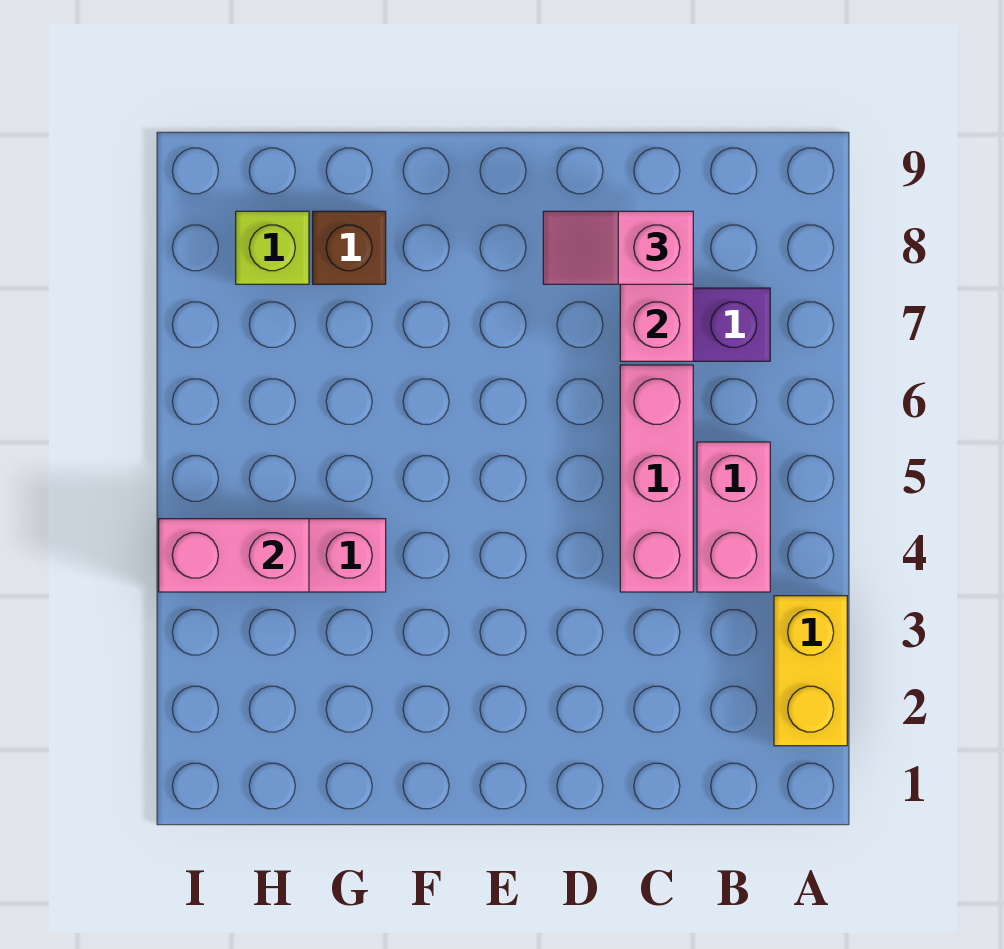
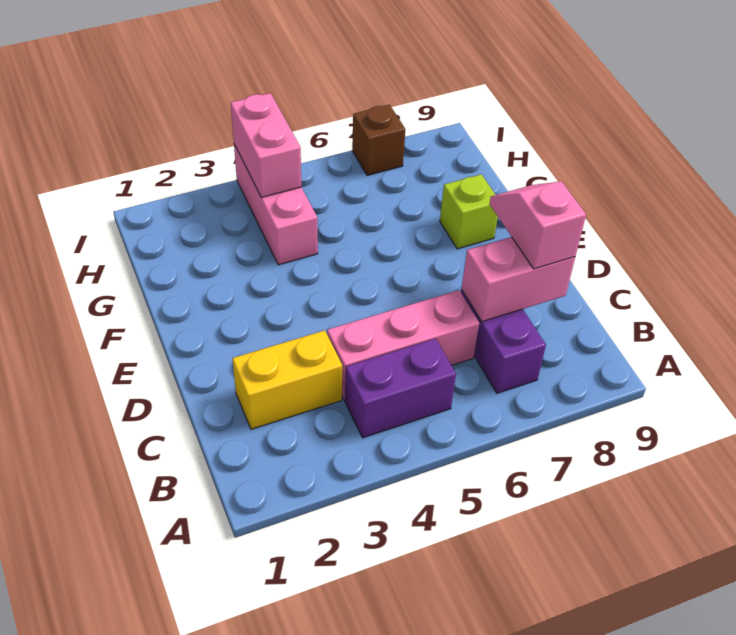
yellow 1x2 brick [774,596,847,746] -> yellow 1x2 brick moved to [232,330,342,429]
pink 1x2 brick [697,442,770,592] -> purple 1x2 brick [345,339,456,438]
brown 1x1 brick [313,211,386,284] -> brown 1x1 brick moved to [352,105,405,175]
lime 1x1 brick [236,211,309,284] -> lime 1x1 brick moved to [440,174,498,249]

